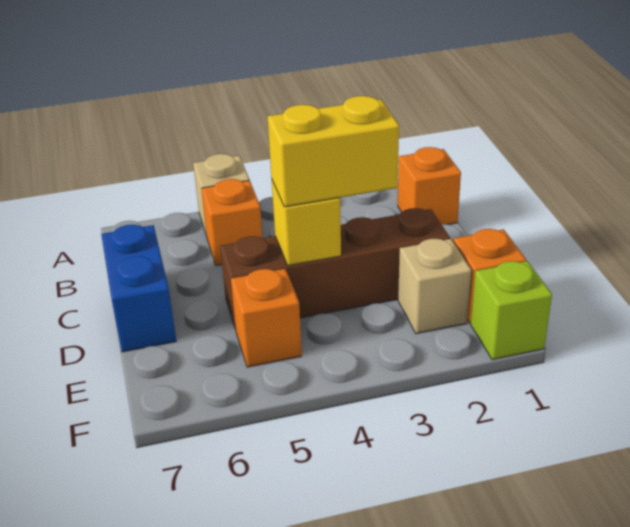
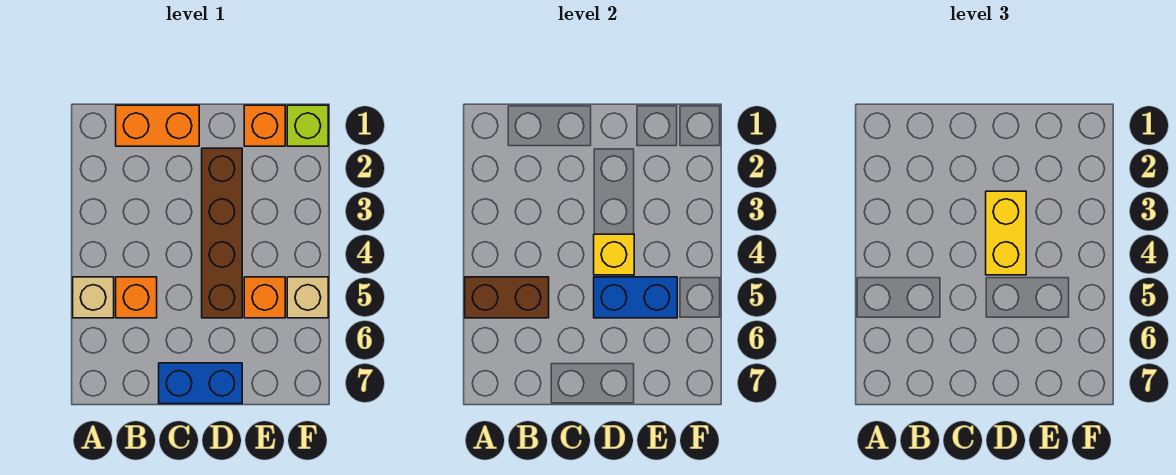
none -> brown 1x2 brick [465,277,549,318]
orange 1x1 brick [398,147,461,225] -> orange 1x2 brick [116,105,199,146]
none -> blue 1x2 brick [594,277,677,318]
tan 1x1 brick [398,239,471,334] -> tan 1x1 brick moved to [287,277,328,318]

